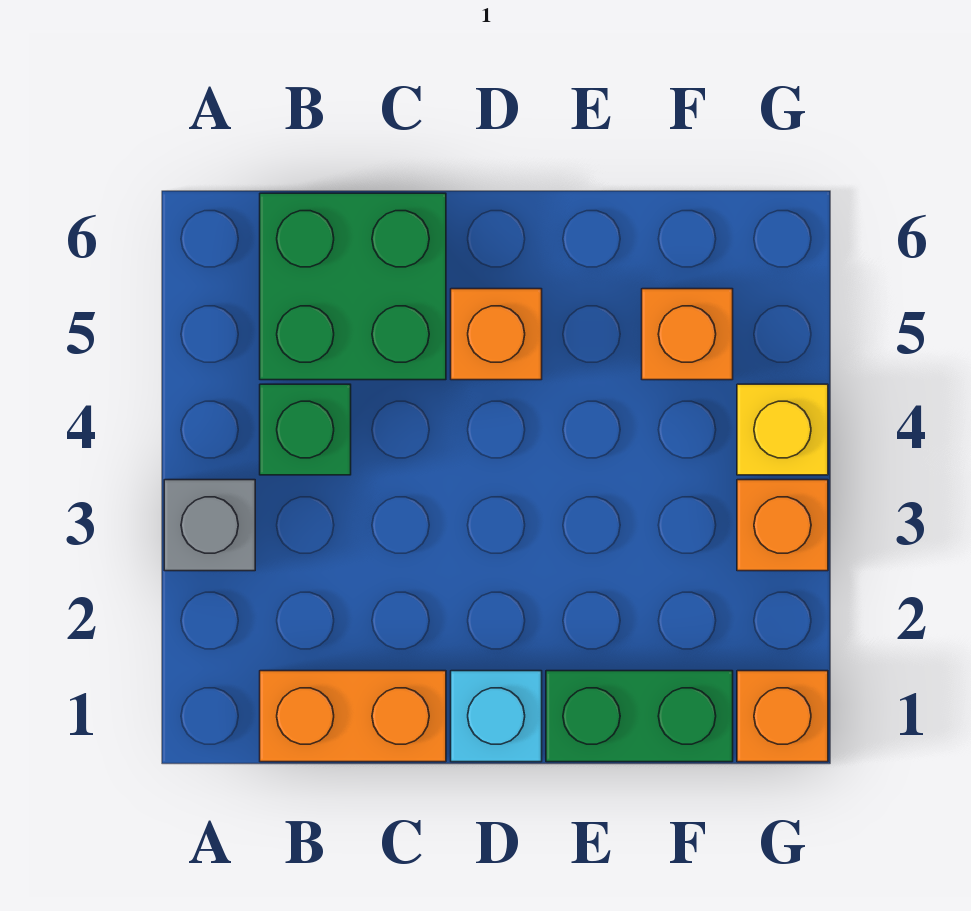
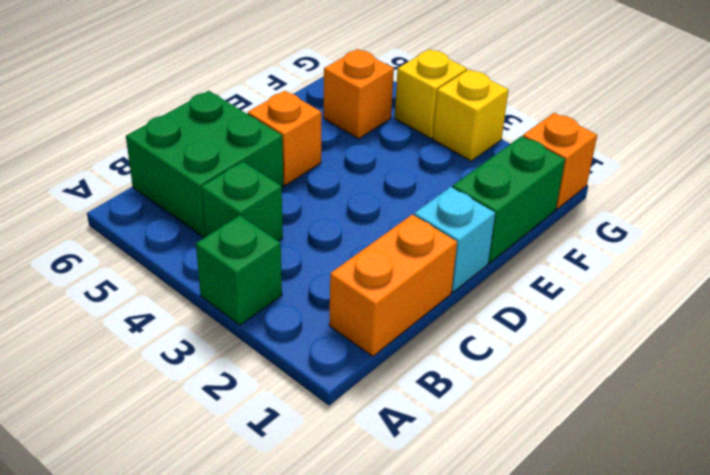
grey 1x1 brick [164,480,255,571] -> green 1x1 brick [196,215,282,325]
orange 1x1 brick [737,480,828,571] -> yellow 1x1 brick [433,69,508,161]

